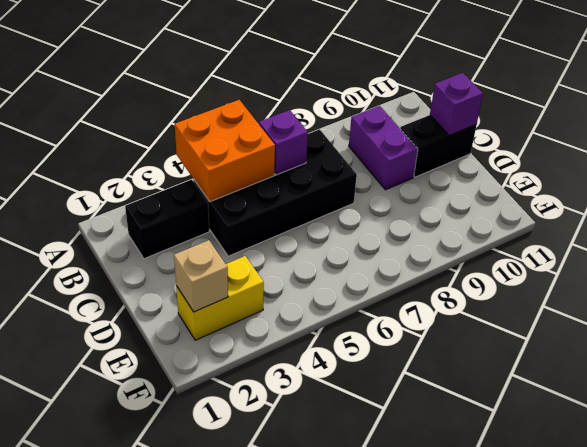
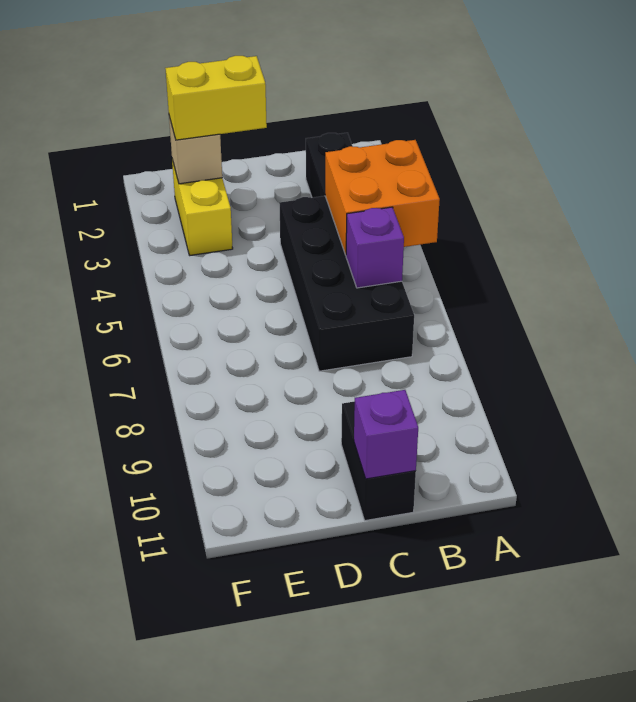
purple 1x2 brick [349,106,418,190] -> none
none -> yellow 1x2 brick [165,56,267,140]

